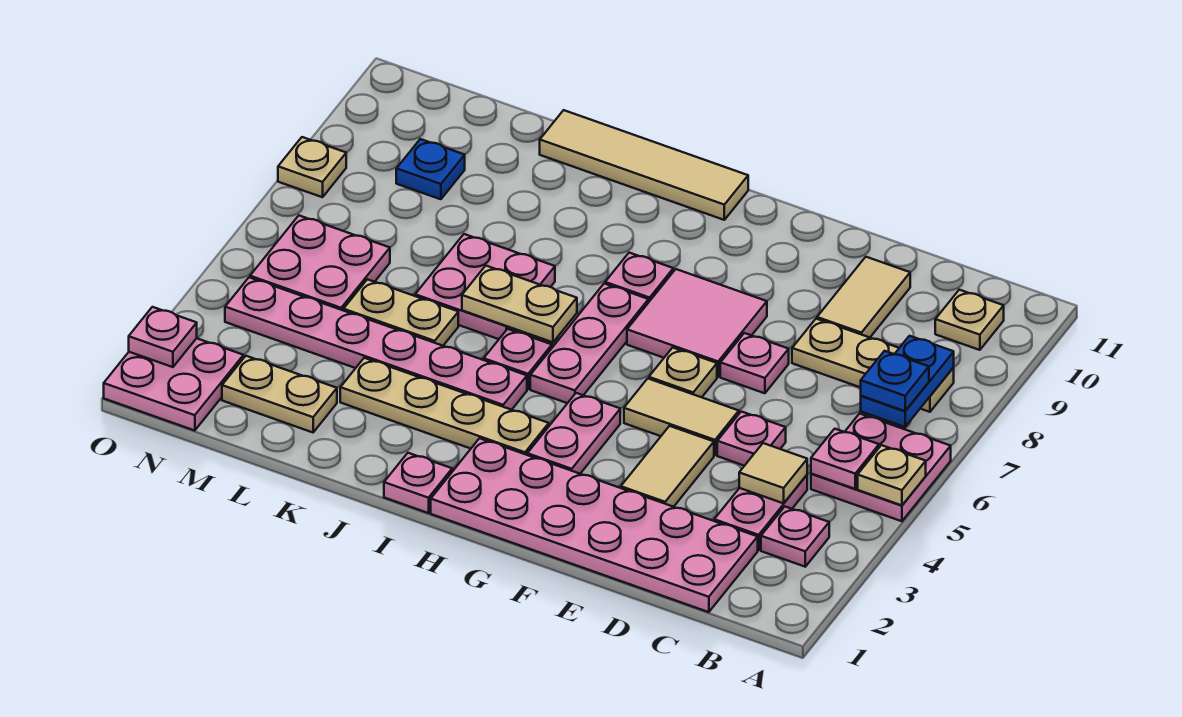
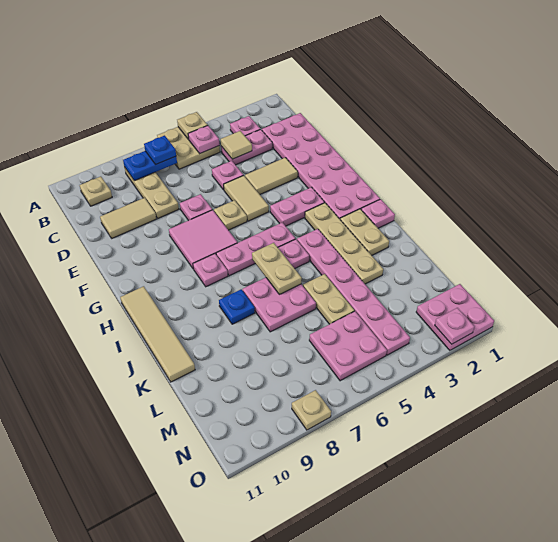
pink 2x2 plate [811,414,951,521] -> tan 2x2 plate [157,127,220,169]
tan 1x2 plate [222,356,337,432] -> tan 1x2 plate moved to [340,209,389,255]
blue 1x1 plate [396,139,465,199] -> blue 1x1 plate moved to [219,289,255,324]

